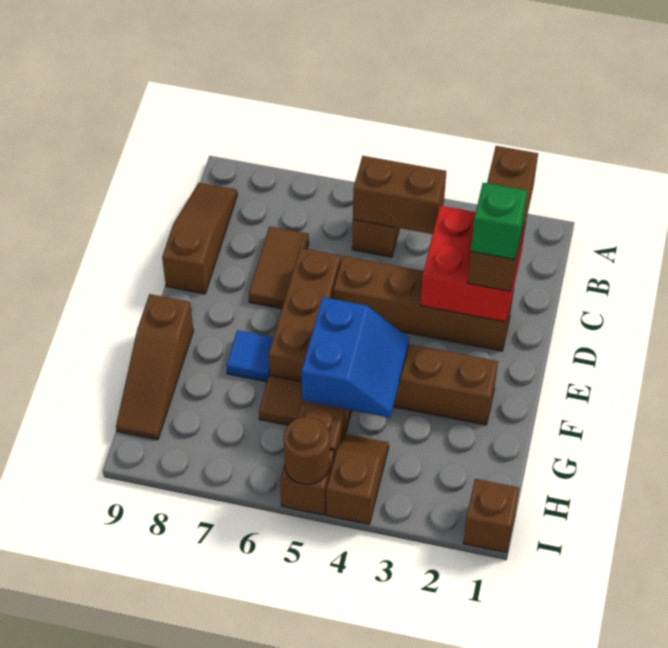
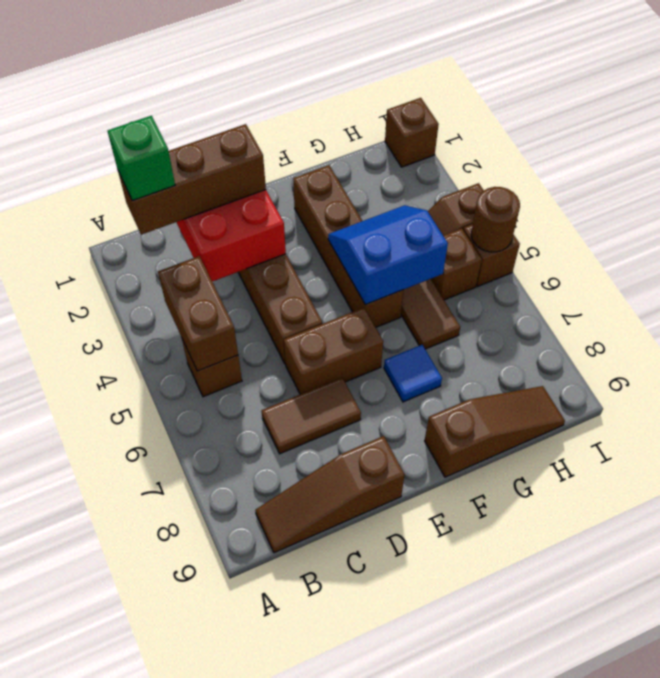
green 1x1 brick [471,183,527,259] -> green 1x1 brick moved to [108,116,175,201]
brown 1x3 brick [269,248,341,381] -> brown 1x2 brick [284,308,383,394]

